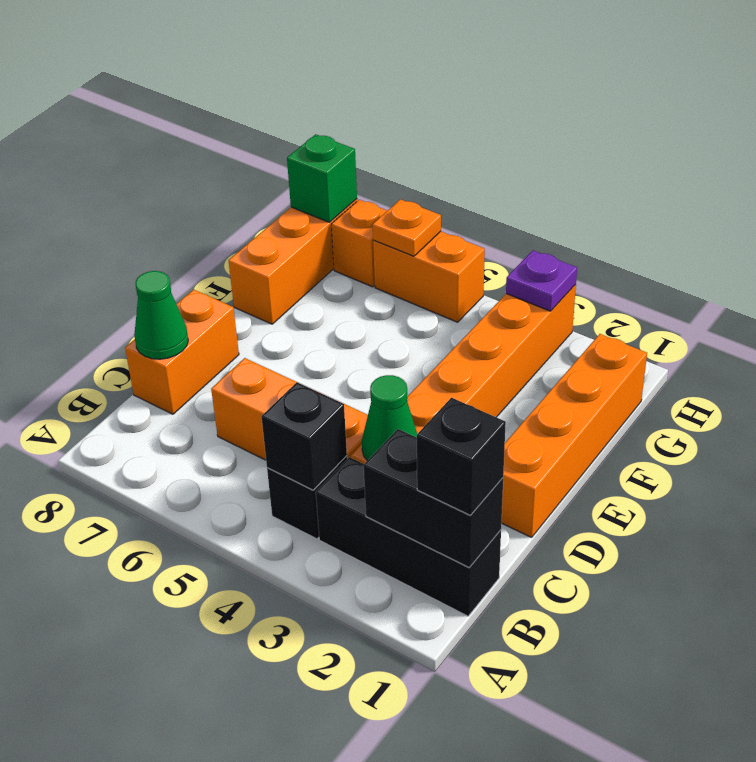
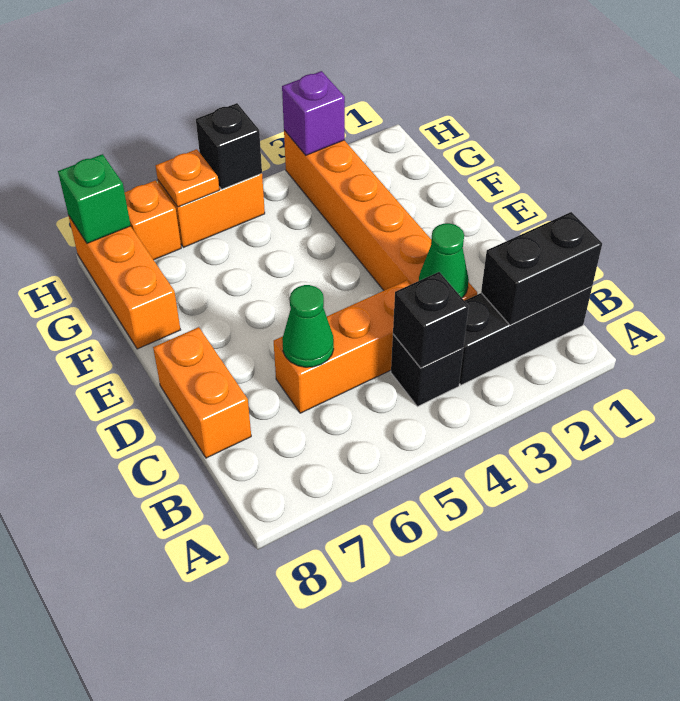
black 1x1 brick [417,398,506,515] -> black 1x1 brick moved to [196,103,262,189]
green 1x1 cone [134,271,188,359] -> green 1x1 cone moved to [282,285,334,367]
orange 1x4 brick [501,334,647,537] -> none
purple 1x1 plate [506,251,577,311] -> purple 1x1 brick [282,71,345,155]

